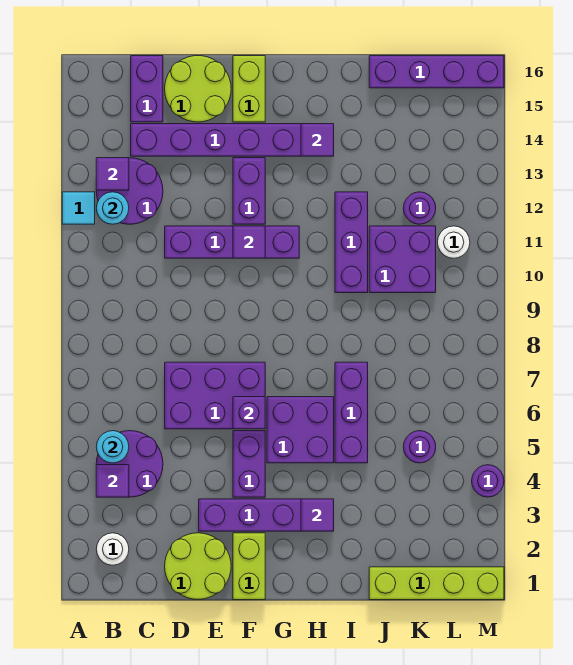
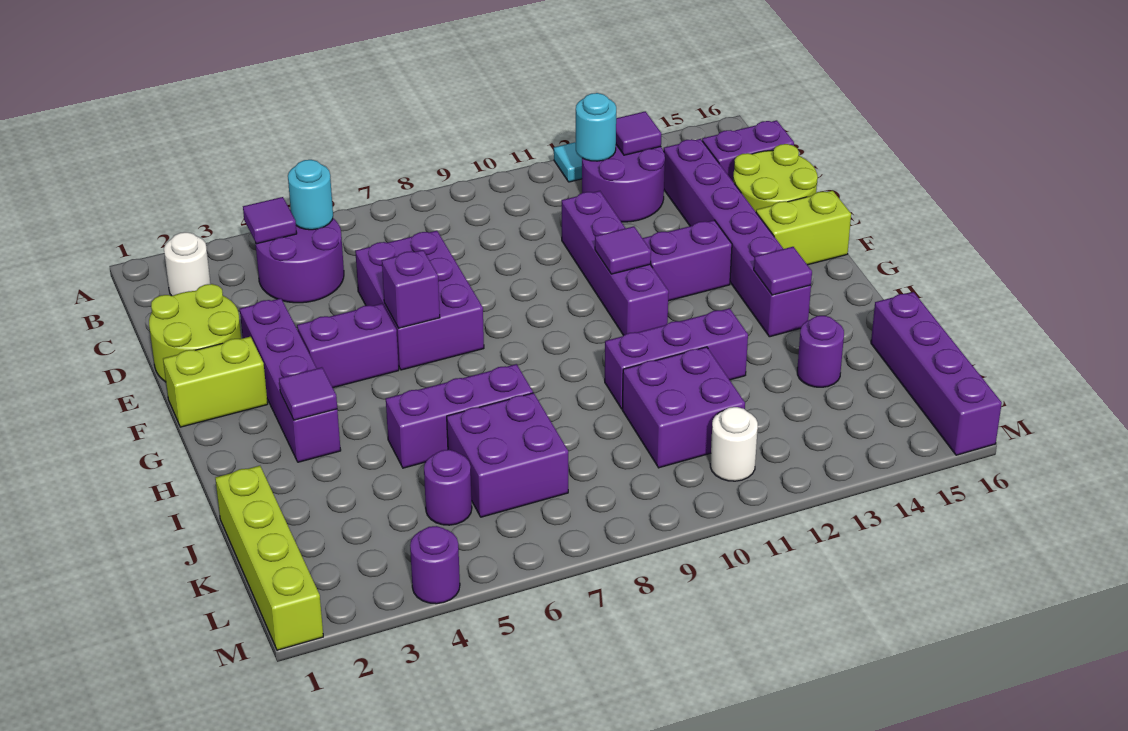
purple 2x2 brick [267,397,334,463] -> purple 2x2 brick moved to [447,393,568,517]
purple 1x1 round brick [403,192,436,224] -> purple 1x1 round brick moved to [797,316,844,387]

